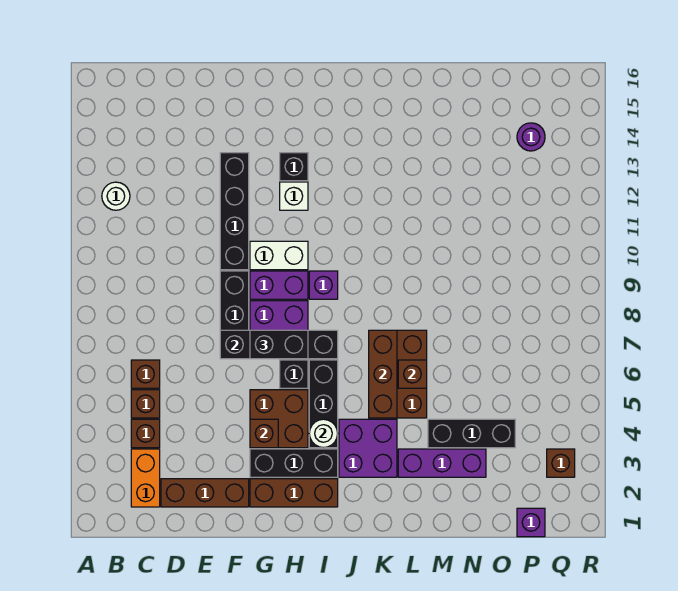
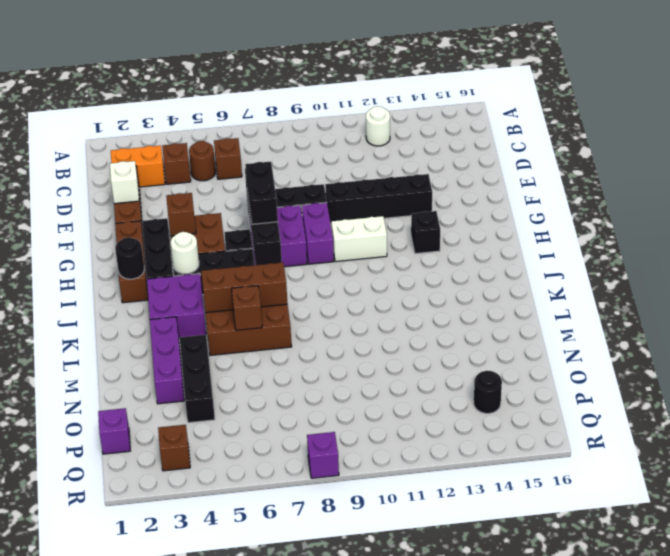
brown 1x1 brick [131,390,160,418] -> brown 1x1 round brick [189,141,216,181]
white 1x2 brick [250,241,308,270] -> white 1x2 brick turned to [331,216,387,262]
white 1x1 brick [280,182,308,210] -> white 1x1 brick moved to [110,161,139,204]
none -> black 1x1 round brick [115,237,144,279]
purple 1x1 brick [309,271,338,299] -> purple 1x1 brick moved to [307,432,339,478]
purple 1x1 round brick [517,123,545,151] -> black 1x1 round brick [474,371,502,414]

